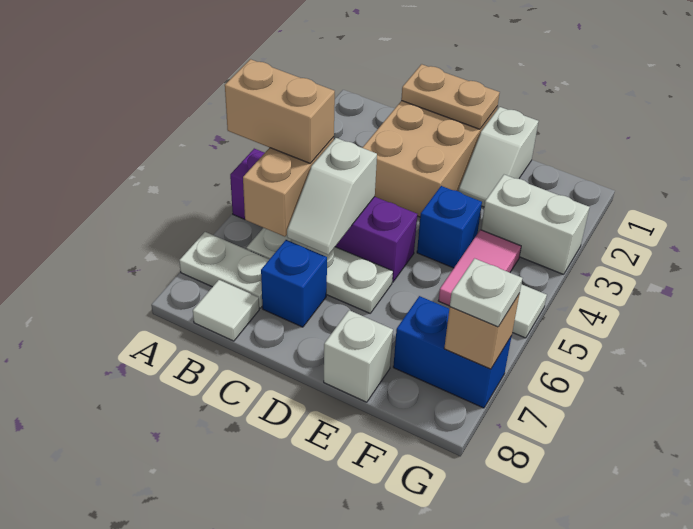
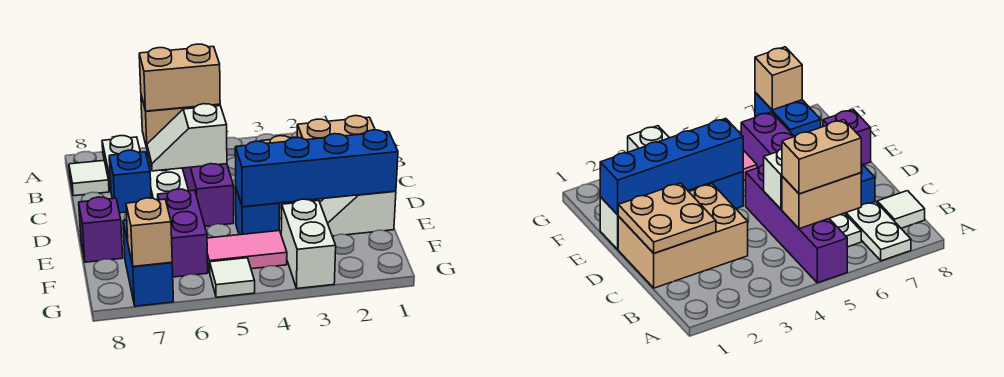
tan 1x2 brick [225,59,335,163] -> tan 1x2 brick turned to [139,44,220,111]
tan 1x2 plate [401,64,500,129] -> tan 2x2 plate [297,116,375,140]
none -> blue 1x4 brick [235,130,398,207]
none -> purple 1x2 brick [158,189,208,277]
white 1x1 brick [324,310,393,402] -> purple 1x1 brick [79,197,123,262]
white 1x1 plate [450,258,522,327] -> none

